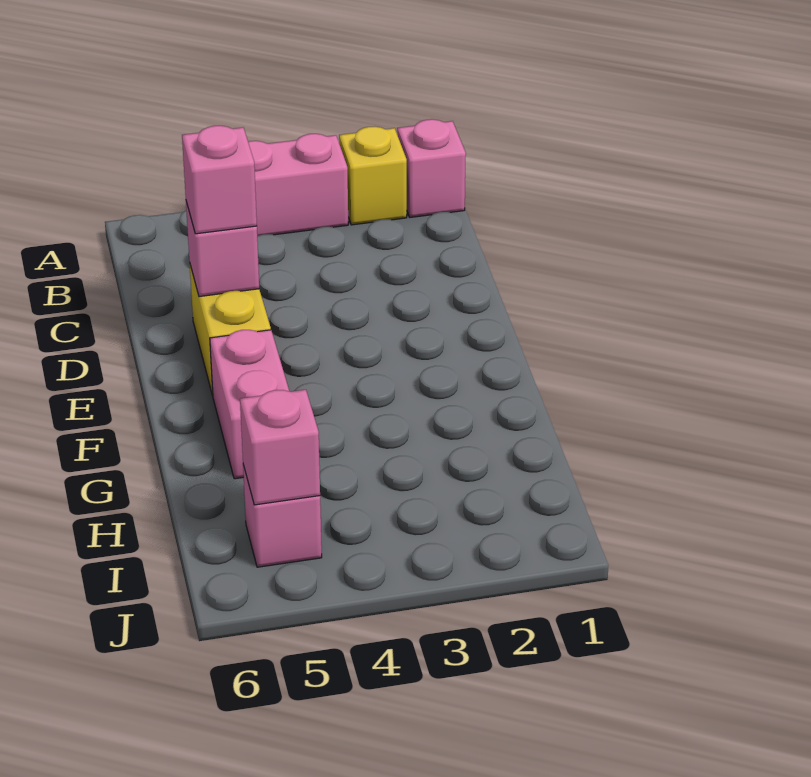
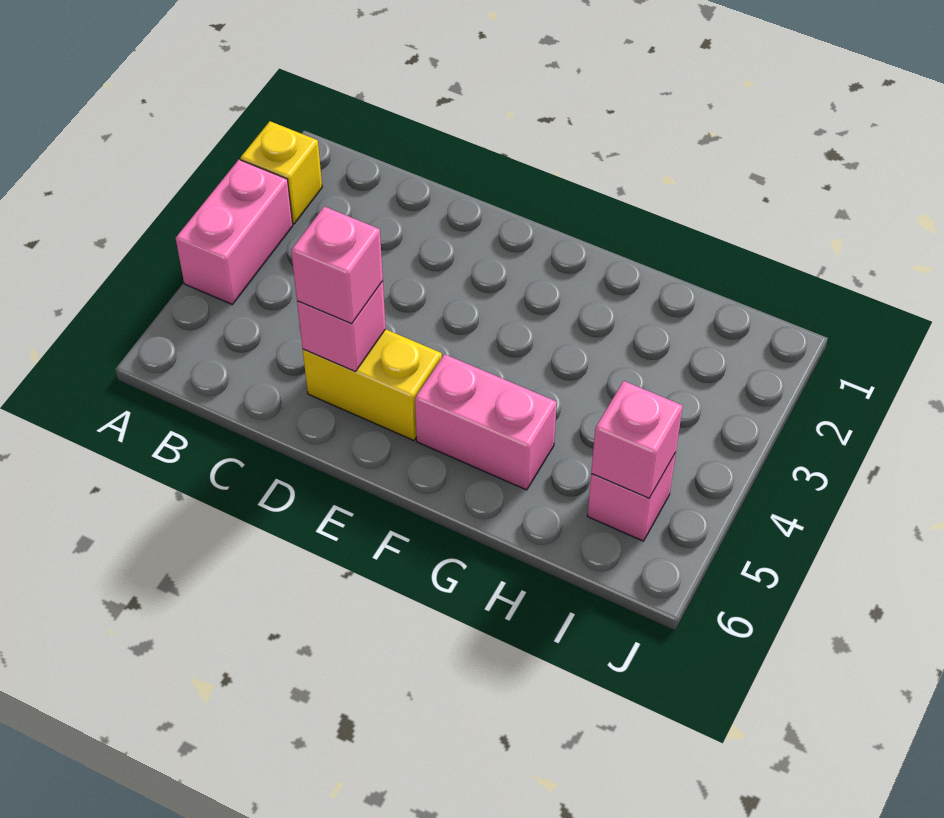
pink 1x1 brick [397,119,466,217] -> none

